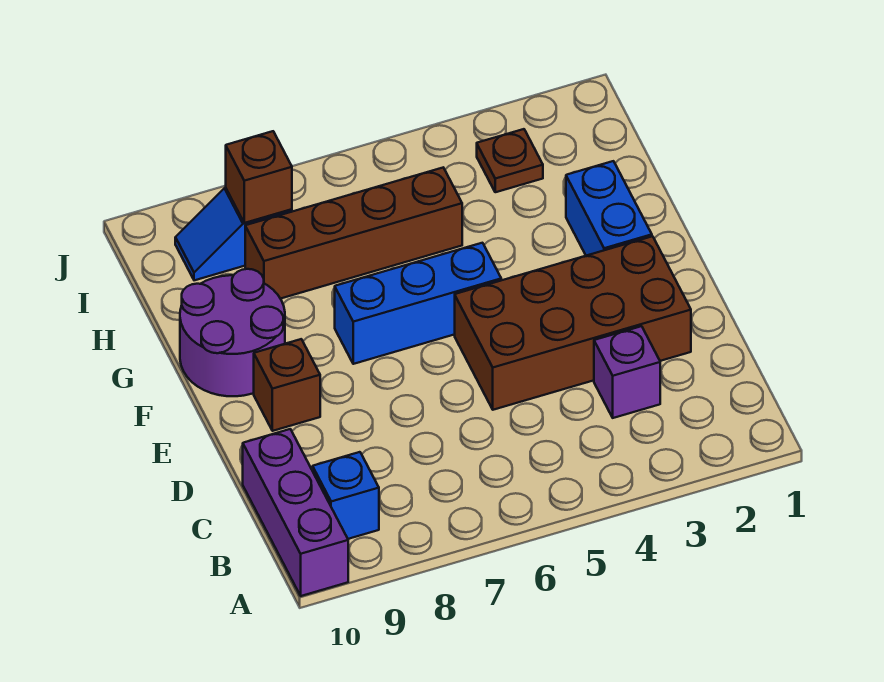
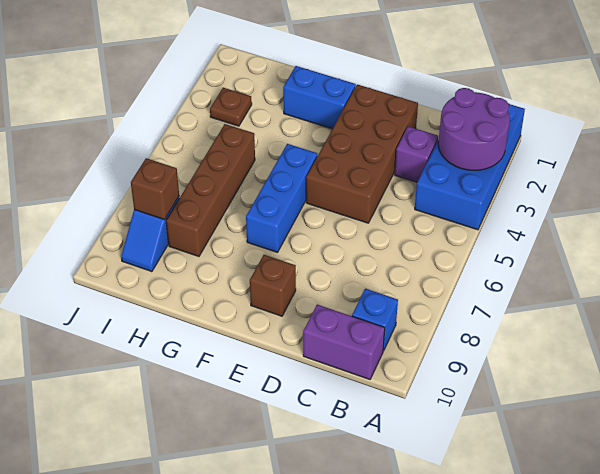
none -> blue 2x4 brick [415,103,525,230]
purple 1x3 brick [243,429,348,596] -> purple 1x2 brick [303,305,385,379]
purple 2x2 round brick [180,269,285,396] -> purple 2x2 round brick moved to [438,88,510,170]

